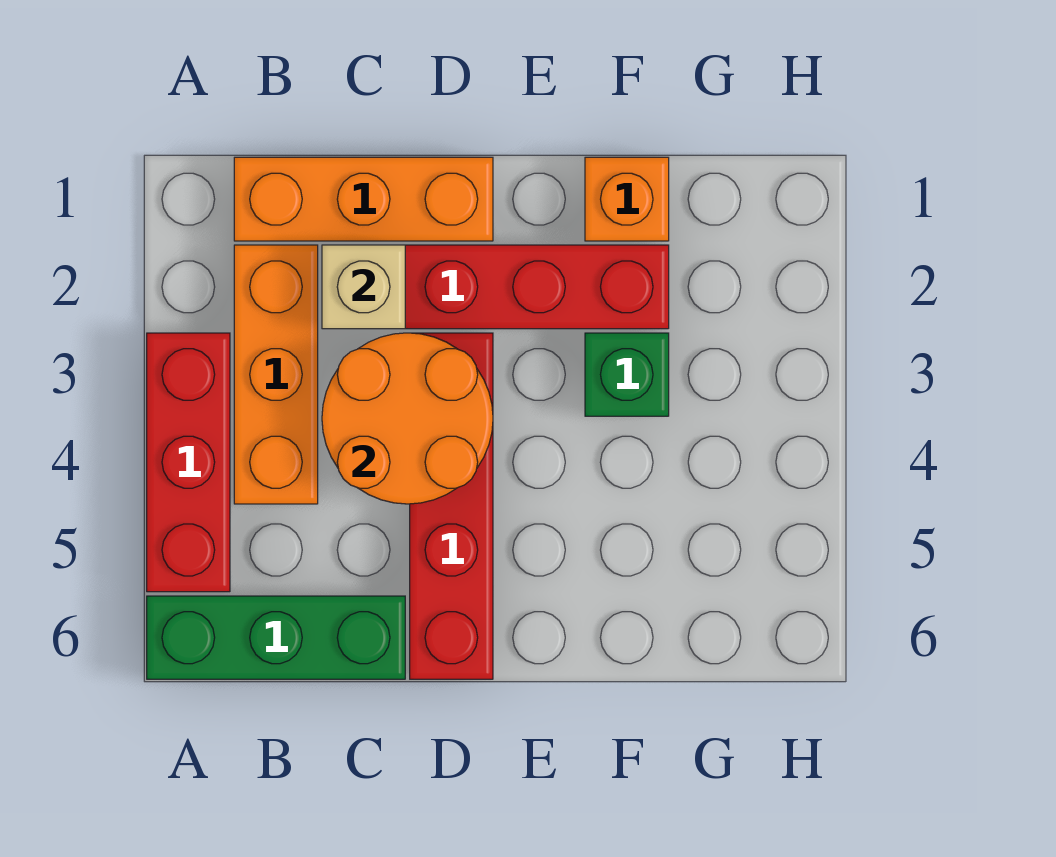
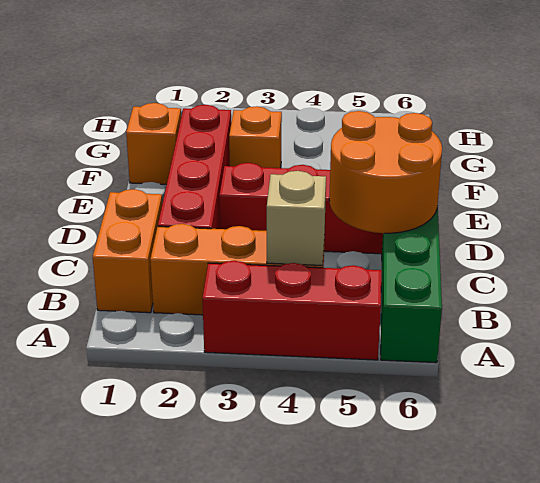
orange 1x3 brick [234,157,493,241] -> orange 1x2 brick [93,189,162,313]
tan 1x1 brick [322,245,405,329] -> tan 1x1 brick moved to [267,171,326,265]
orange 2x2 round brick [322,333,493,504] -> orange 2x2 round brick moved to [329,111,442,233]
green 1x1 brick [585,333,669,416] -> orange 1x1 brick [229,106,282,168]

